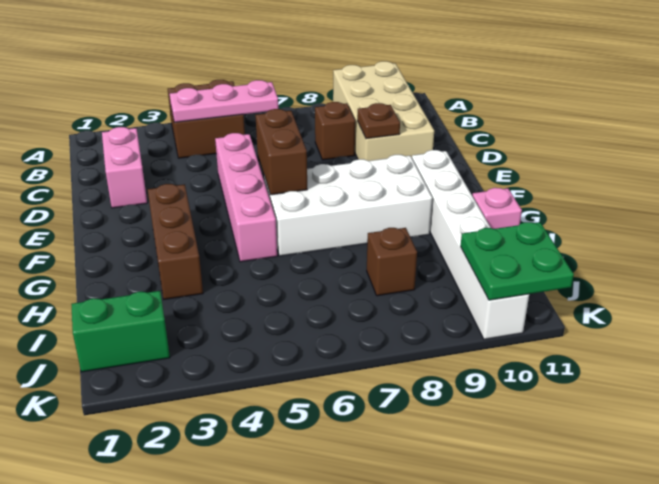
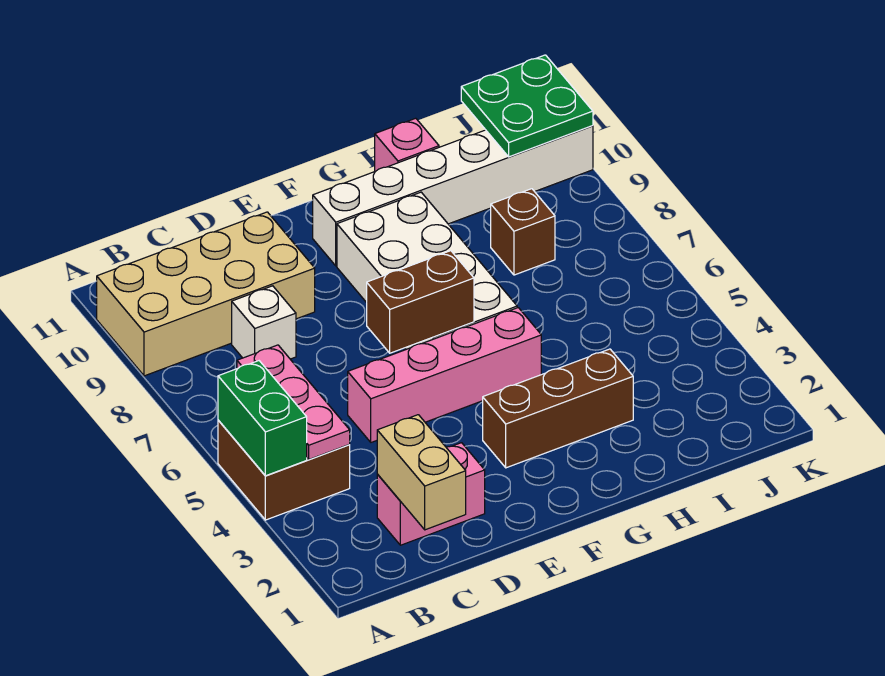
none -> tan 1x2 brick [377,415,466,530]
brown 1x1 brick [315,102,355,160] -> white 1x1 brick [232,286,296,359]
brown 1x1 plate [357,103,400,139] -> none
green 1x2 brick [71,291,170,372] -> green 1x2 brick moved to [218,361,307,476]

